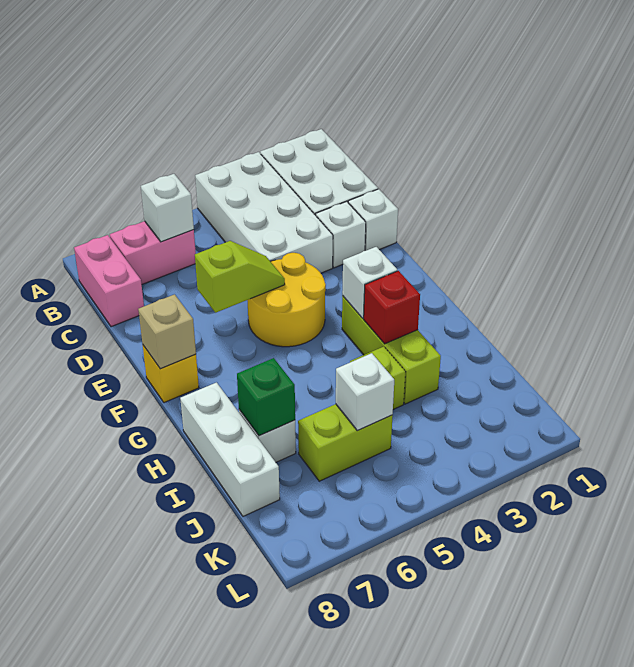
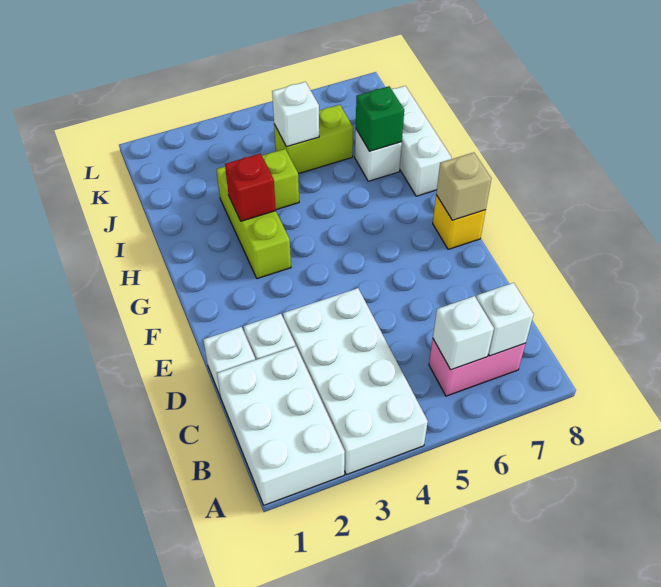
pink 1x2 brick [74,235,144,327] -> none
yellow 2x2 round brick [247,253,326,347] -> none
lime 1x2 slope [195,241,285,313] -> none
white 1x1 brick [342,247,397,318] -> white 1x1 brick moved to [476,283,534,356]

